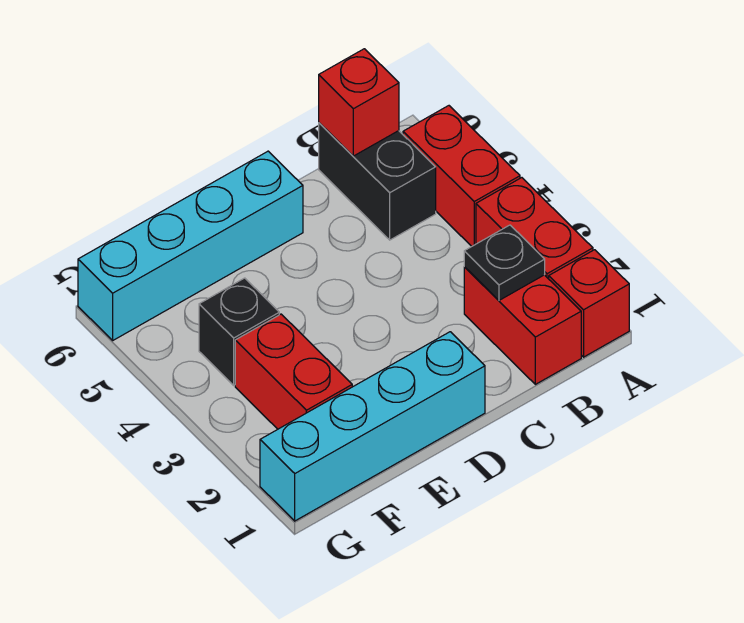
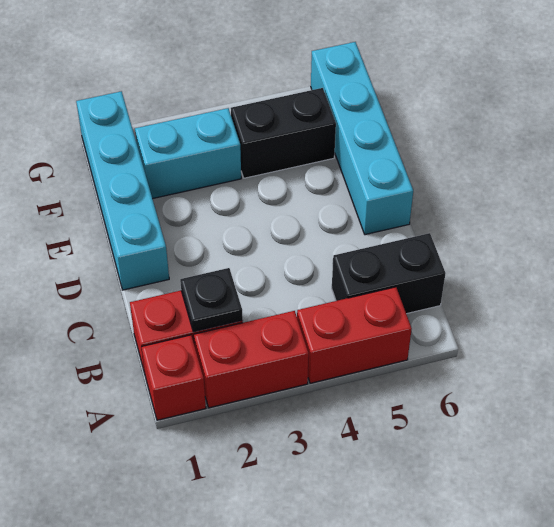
red 1x1 brick [319,49,399,156] -> none
red 1x2 brick [235,314,352,429] -> cyan 1x2 brick [135,108,241,199]
black 1x1 brick [199,278,279,385] -> black 1x2 brick [231,88,336,178]

